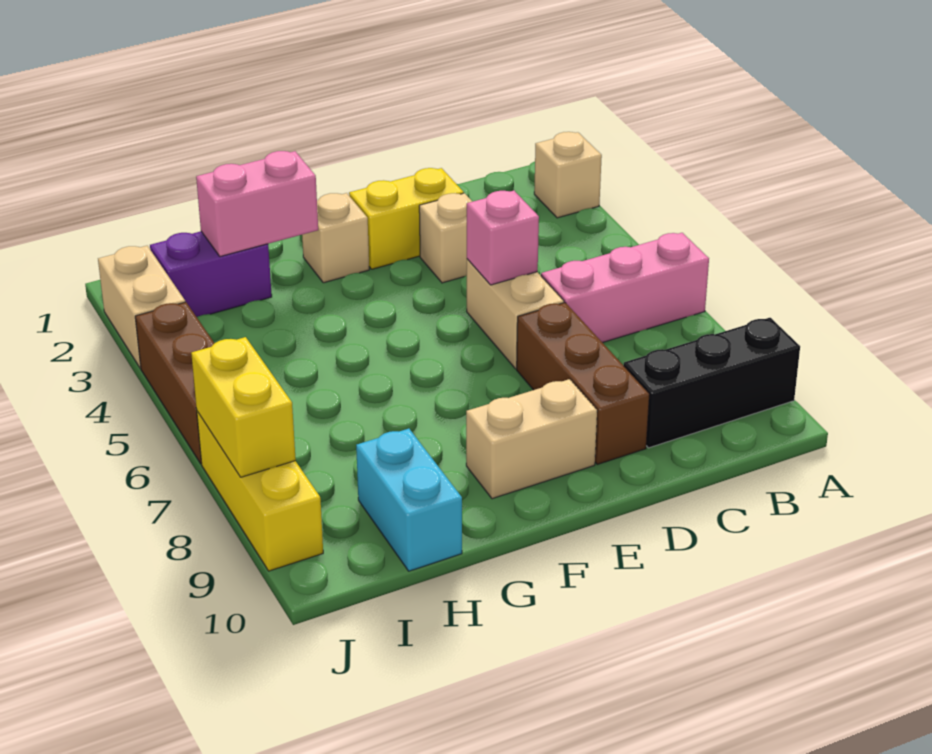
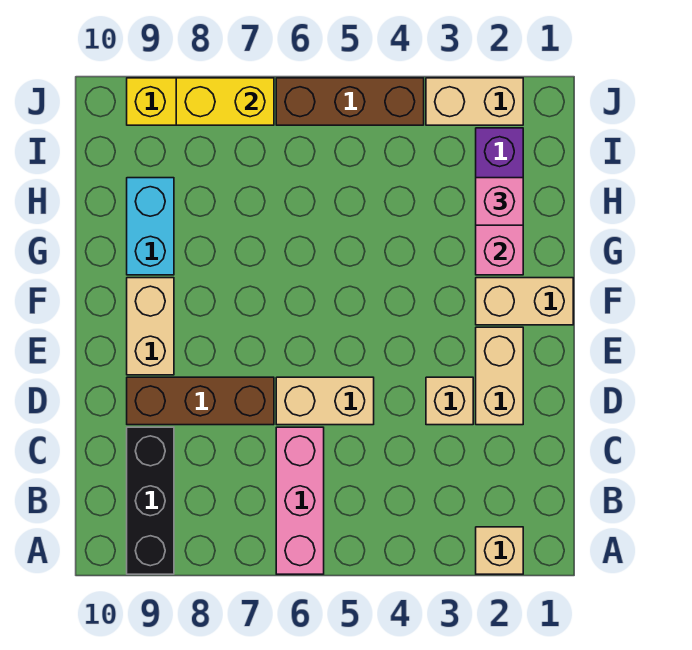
yellow 1x2 brick [349,168,464,269] -> tan 1x2 brick [476,327,523,425]
pink 1x1 brick [467,190,539,285] -> pink 1x1 brick moved to [476,178,523,225]
tan 1x1 brick [302,193,369,283] -> tan 1x2 brick [476,278,573,325]
cyan 1x2 brick [356,429,462,571] -> cyan 1x2 brick turned to [127,178,174,275]

